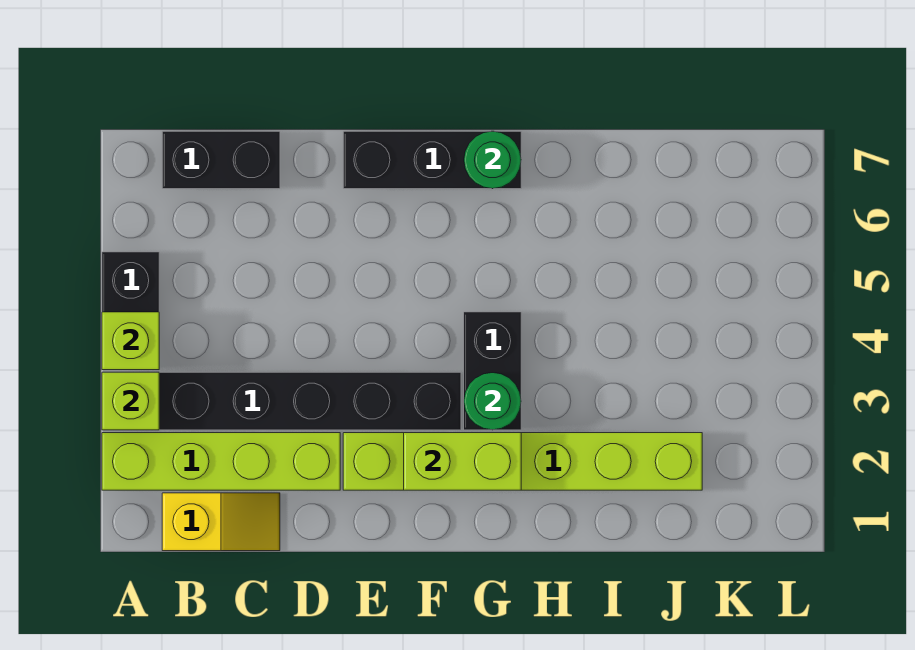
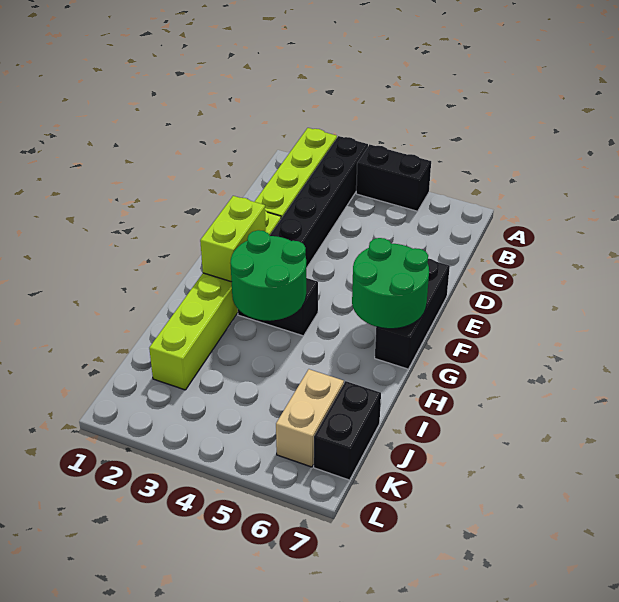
lime 1x1 brick [102,372,159,430] -> none
lime 1x1 brick [102,312,159,370] -> none
yellow 1x2 slope [162,493,280,551] -> none
black 1x2 brick [162,131,280,189] -> black 1x2 brick moved to [314,381,381,480]
green 1x1 round brick [464,373,521,430] -> green 2x2 round brick [230,230,306,321]
green 1x1 round brick [464,131,521,189] -> green 2x2 round brick [352,238,429,329]
none -> tan 1x2 brick [276,369,344,467]

